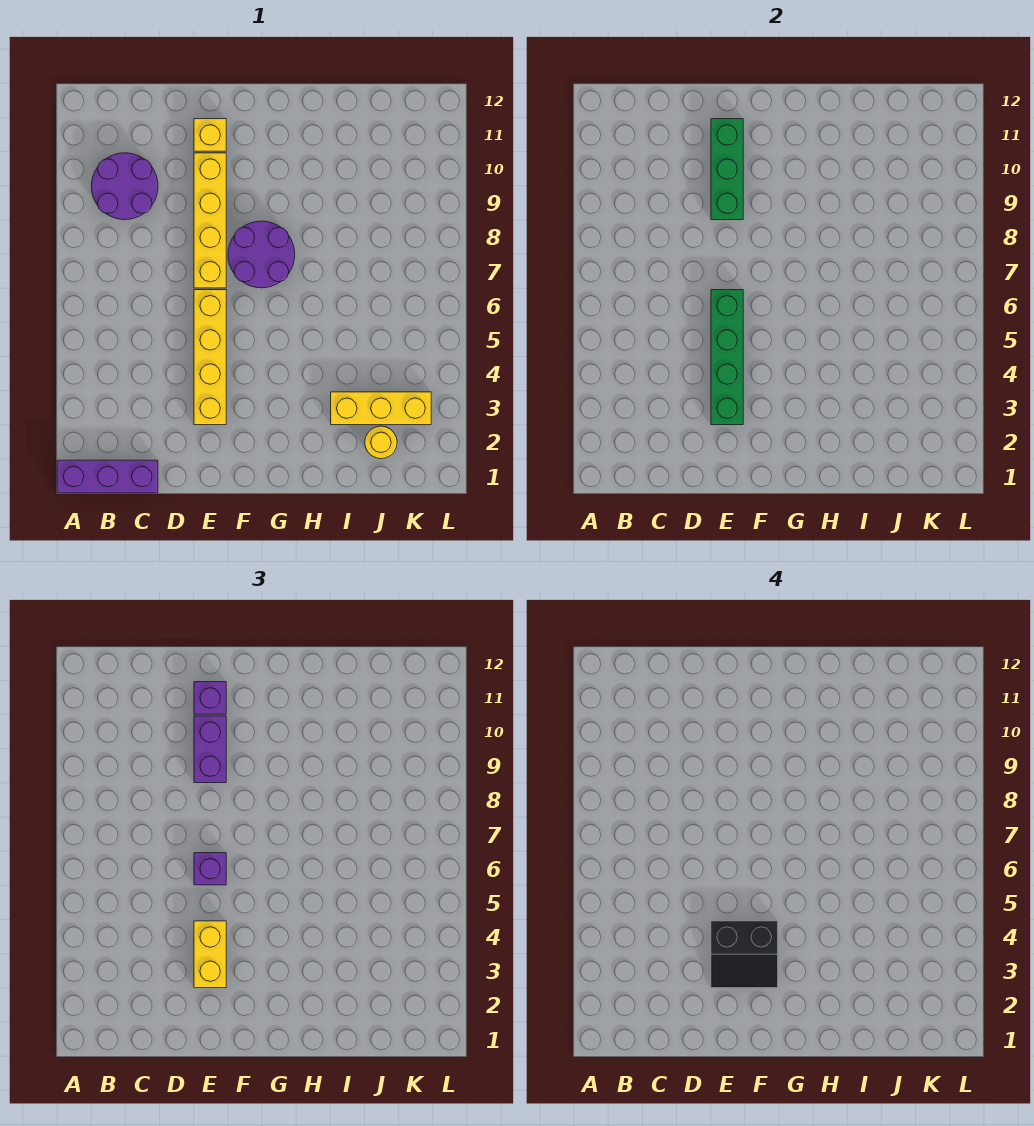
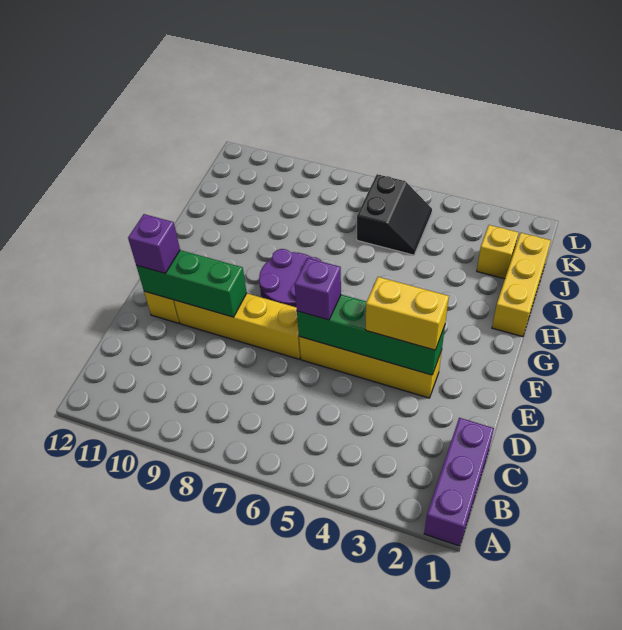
purple 2x2 round brick [91,153,158,220] -> none
black 2x2 slope [711,921,778,988] -> black 2x2 slope moved to [357,174,432,255]
purple 1x2 brick [194,716,226,783] -> none
yellow 1x3 brick [331,392,431,425] -> yellow 1x3 brick moved to [492,233,551,337]
yellow 1x1 round brick [365,426,397,459] -> yellow 1x1 brick [477,225,519,279]

